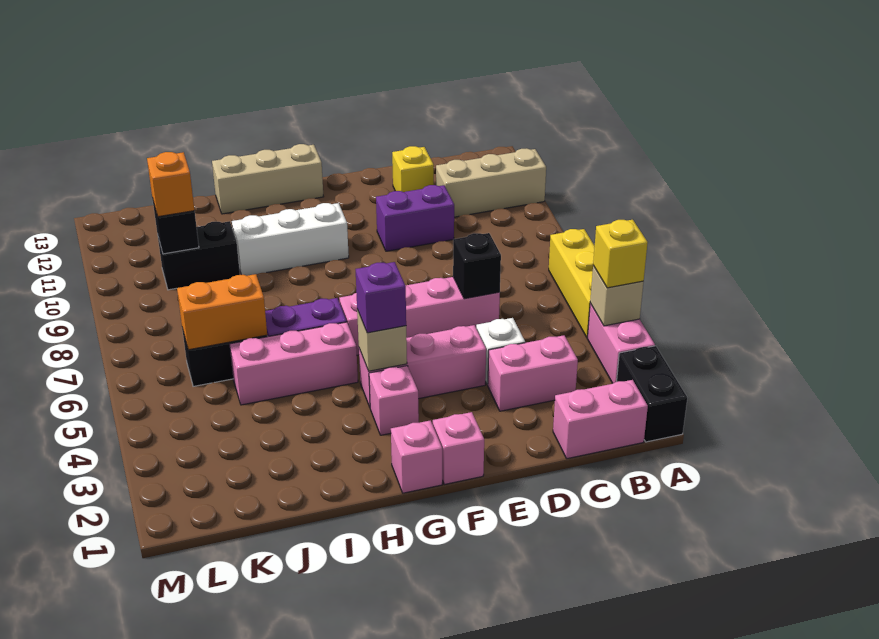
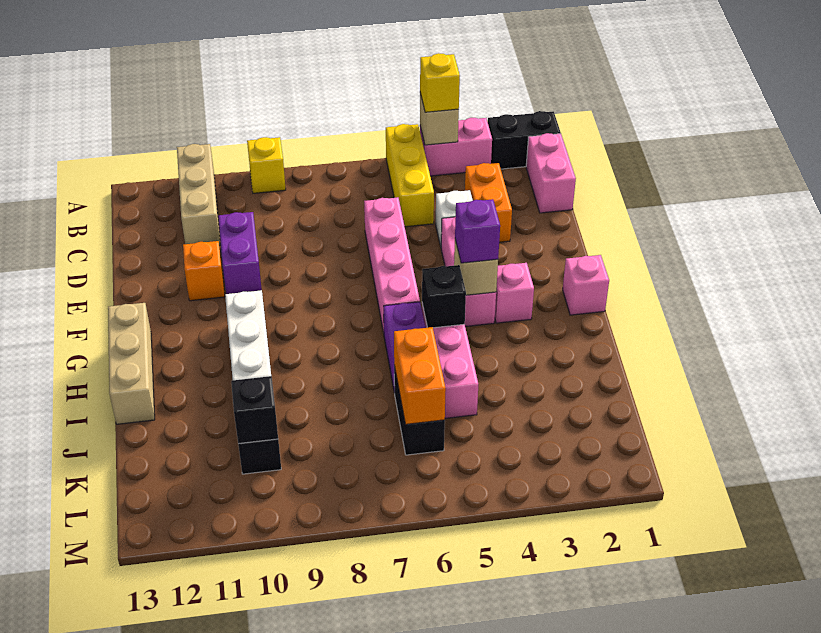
yellow 1x3 brick [549,229,595,338] -> yellow 1x3 brick turned to [386,124,434,227]
pink 1x2 brick [488,335,578,411] -> orange 1x2 brick [465,163,512,242]
black 1x1 brick [453,233,501,299] -> black 1x1 brick moved to [422,265,466,328]
yellow 1x1 brick [392,146,434,192] -> yellow 1x1 brick moved to [247,137,286,193]
pink 1x1 brick [433,412,484,484] -> none
orange 1x1 brick [147,152,194,217] -> orange 1x1 brick moved to [183,241,225,301]

